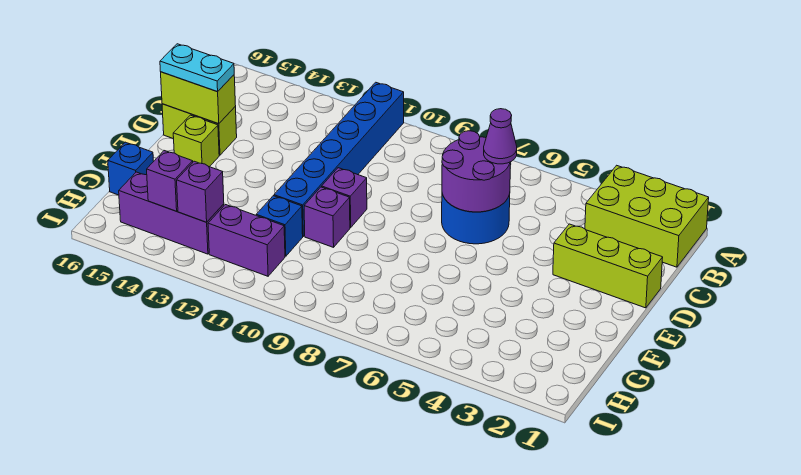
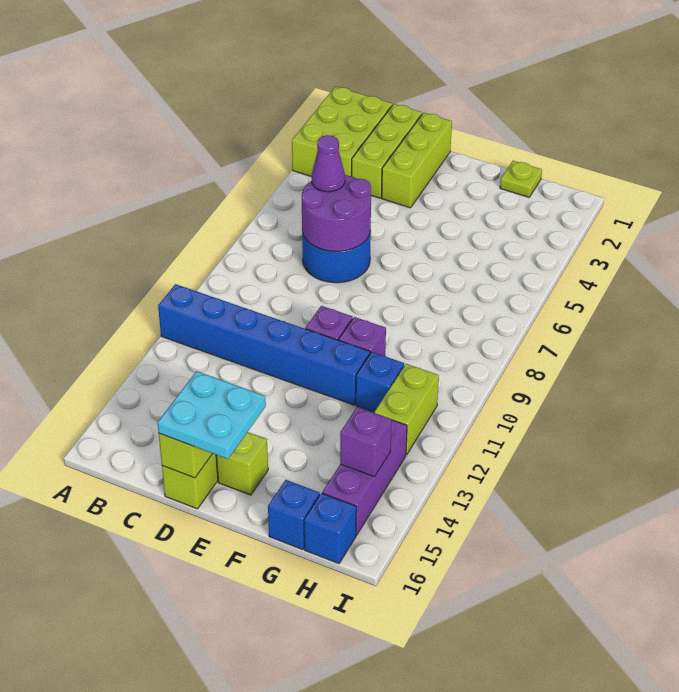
none -> lime 1x3 brick [352,104,422,198]
cyan 1x2 plate [160,44,234,92] -> cyan 2x2 plate [157,371,266,459]
none -> lime 1x1 plate [500,161,542,197]
purple 1x2 brick [208,205,285,276] -> lime 1x2 brick [374,364,439,455]
purple 1x1 brick [177,161,224,222] -> none
none -> blue 1x1 brick [304,493,356,564]

